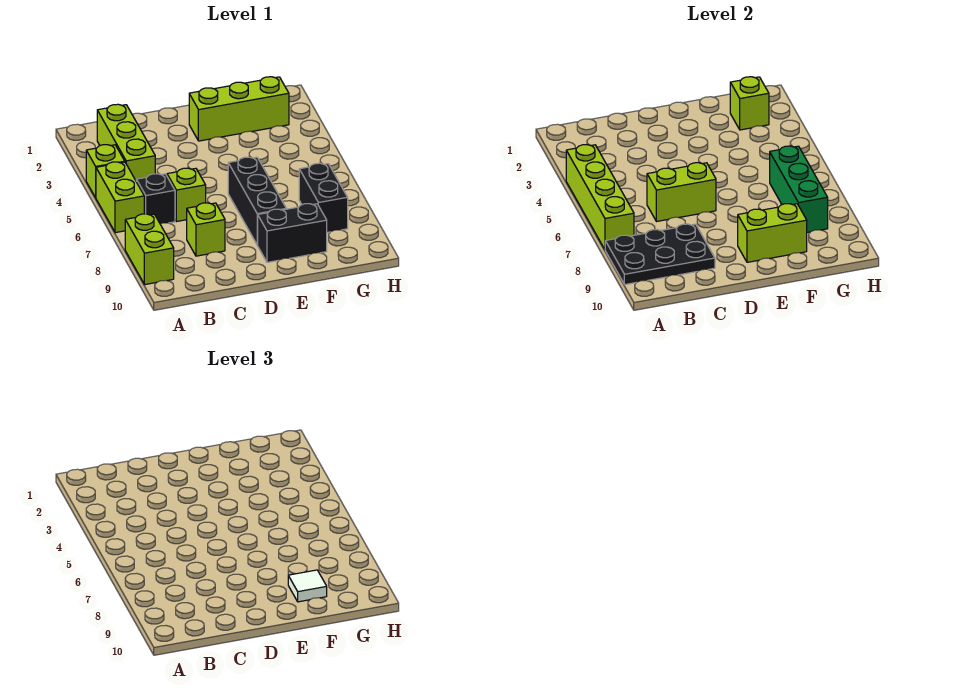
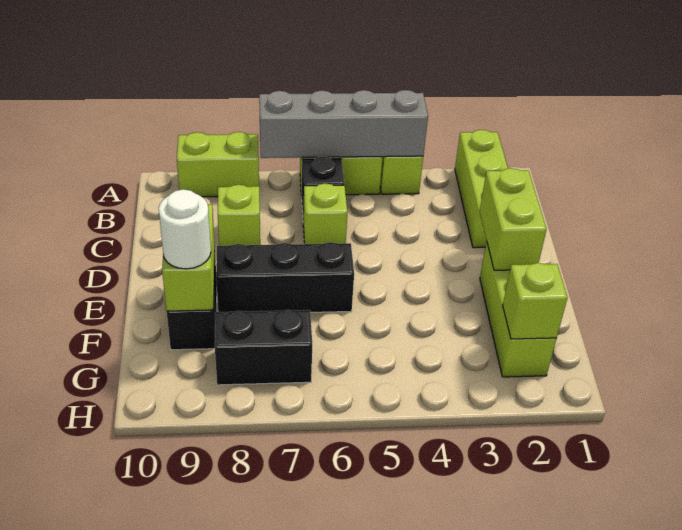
lime 1x4 brick [566,145,634,249] -> grey 1x4 brick [259,90,428,158]
black 2x3 plate [605,224,715,284] -> none
lime 1x3 brick [97,104,155,180] -> lime 1x3 brick turned to [455,130,508,248]
lime 1x2 brick [647,163,716,222] -> lime 1x2 brick moved to [480,168,547,270]
white 1x1 tile [288,570,327,602] -> white 1x1 round brick [159,189,211,269]
green 1x3 brick [770,146,828,232] -> none

